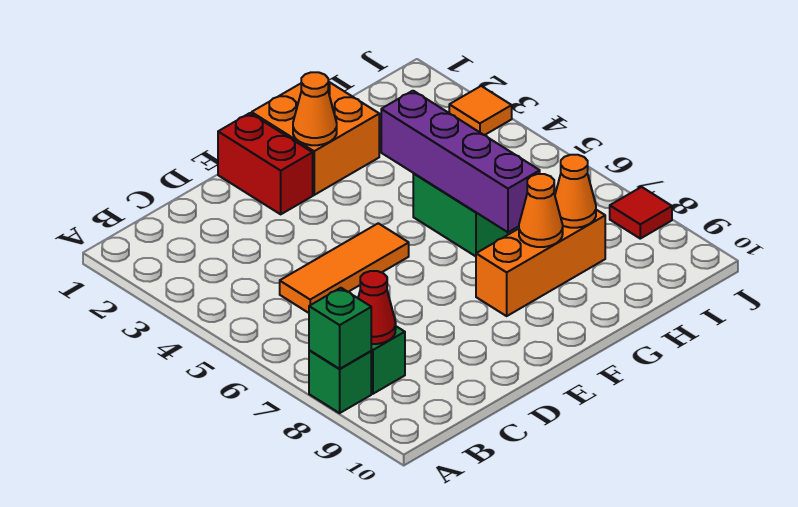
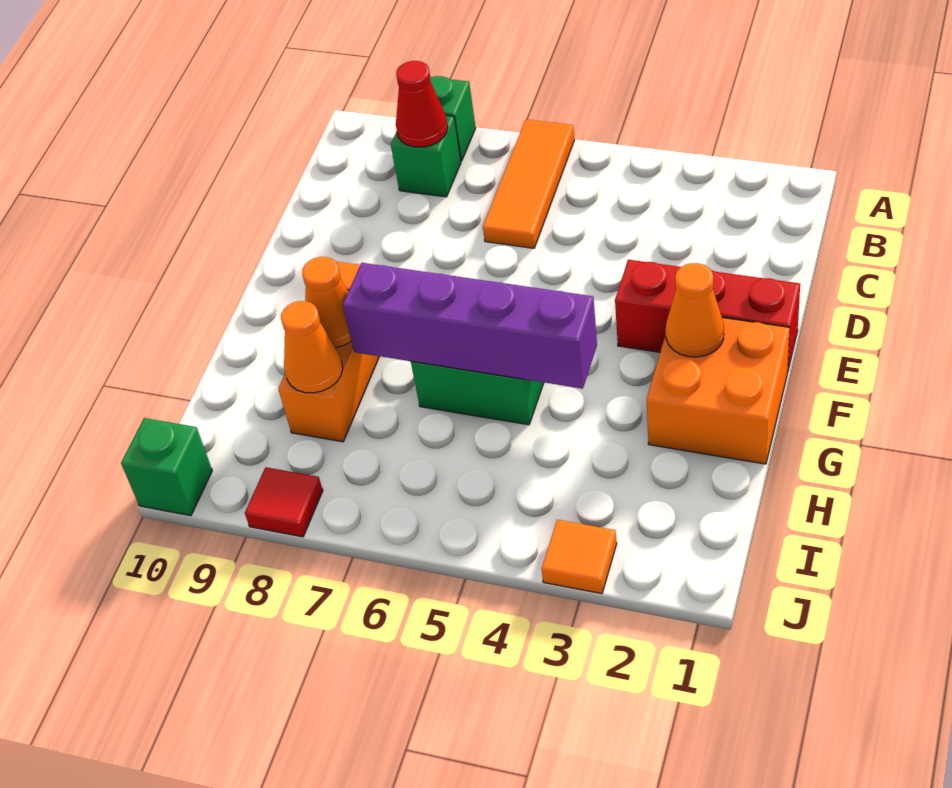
green 1x1 brick [309,288,371,369] -> green 1x1 brick moved to [121,418,212,516]
orange 1x3 tile [280,223,409,313] -> orange 1x3 tile moved to [483,120,574,248]
red 1x2 brick [218,113,313,214] -> red 1x3 brick [615,260,800,372]

